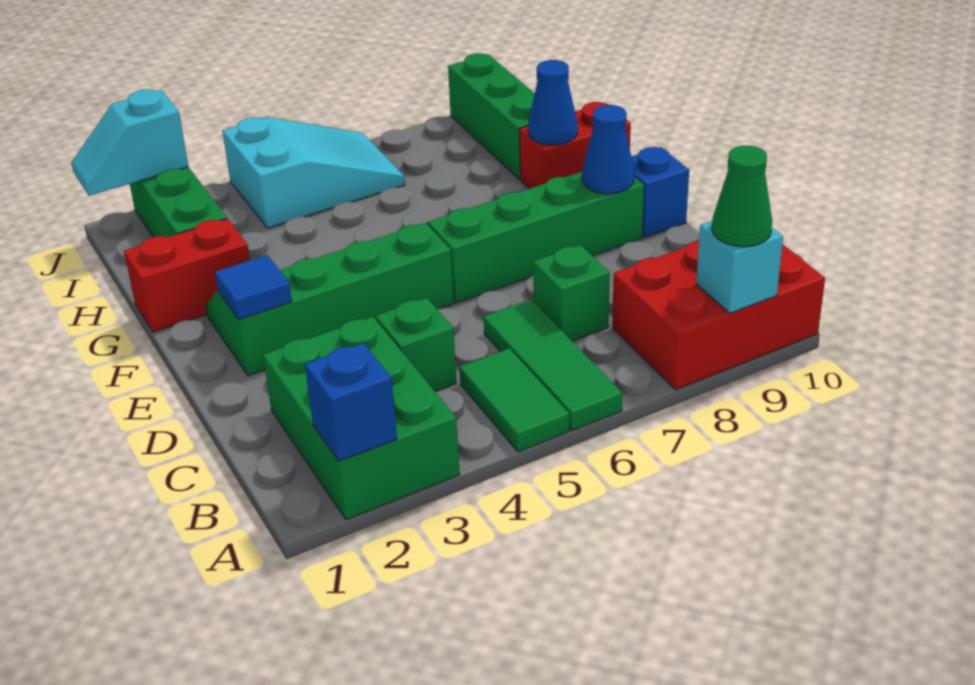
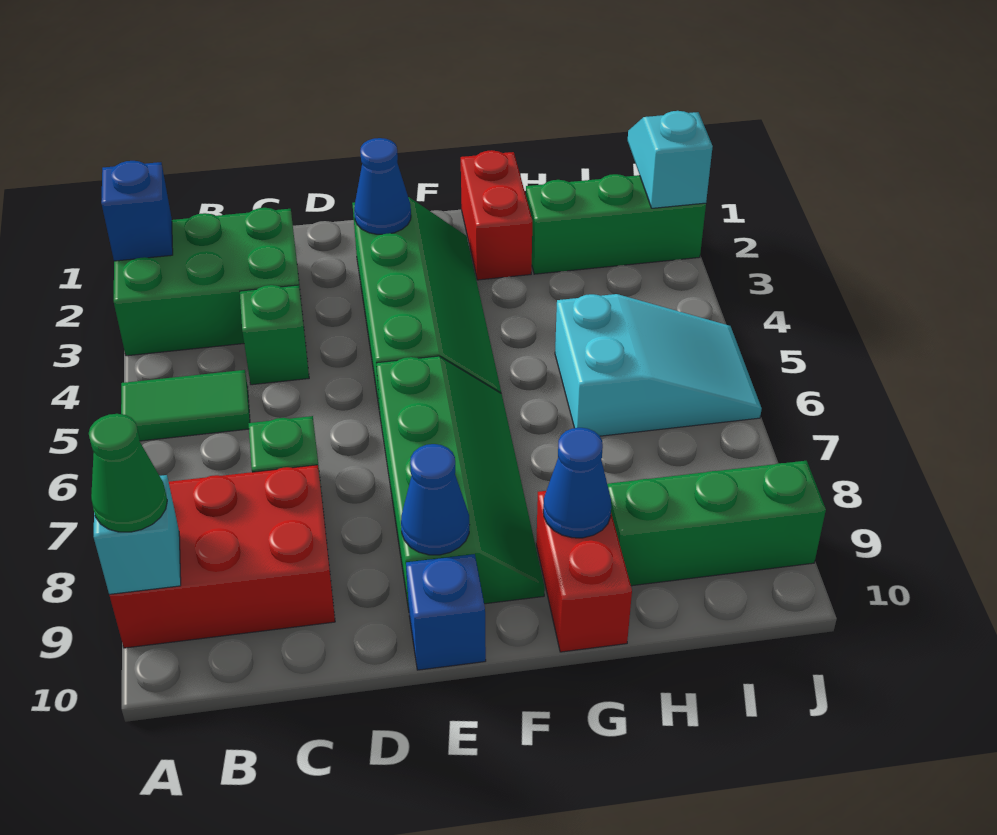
green 1x3 tile [484,300,622,431] -> none
red 2x3 brick [612,241,825,390] -> red 2x3 brick turned to [109,465,335,648]
blue 1x1 tile [215,255,292,319] -> blue 1x1 cone [354,138,411,234]
cyan 2x3 slope [223,117,405,228] -> cyan 2x3 slope turned to [555,294,762,436]

